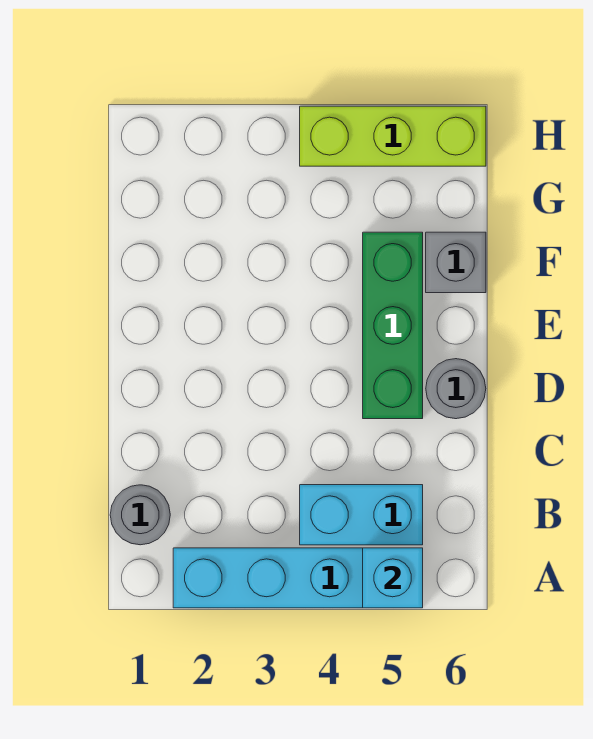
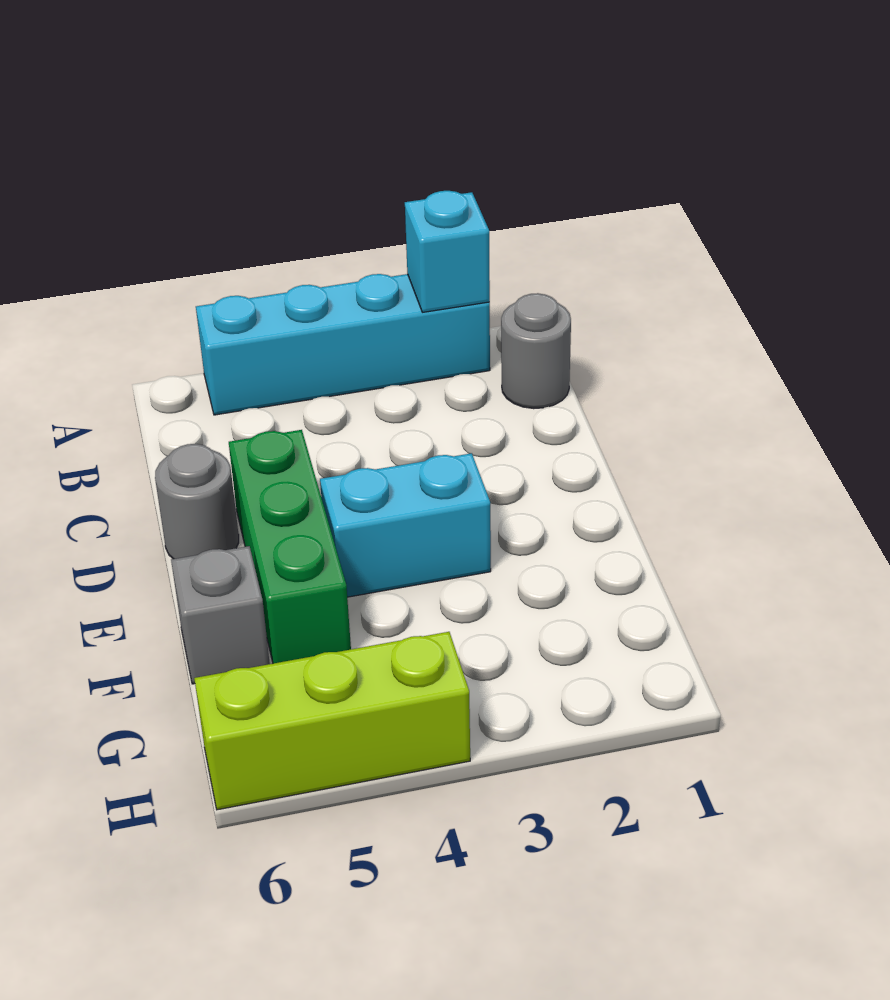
cyan 1x1 brick [363,548,423,608] -> cyan 1x1 brick moved to [405,191,490,312]
cyan 1x2 brick [300,485,423,545] -> cyan 1x2 brick moved to [320,453,491,597]

